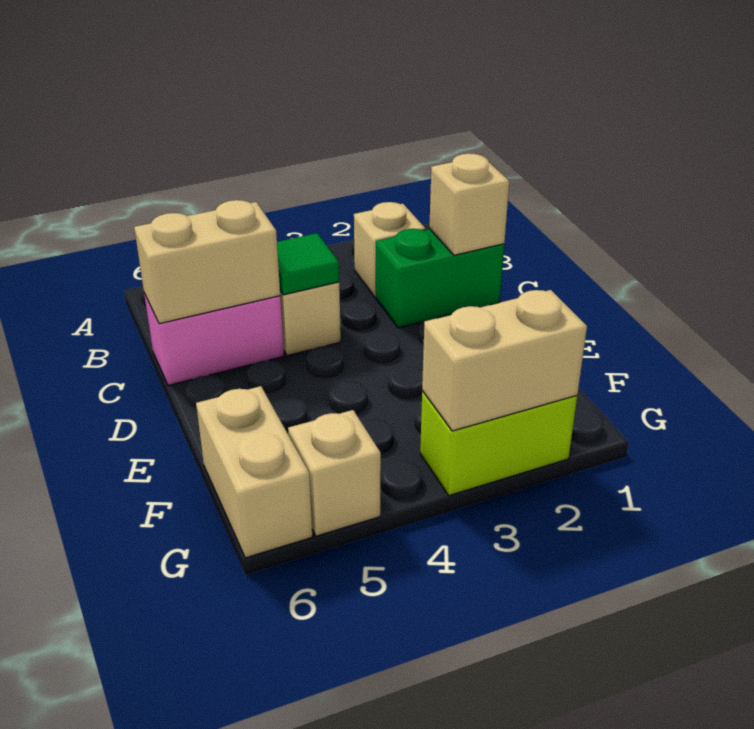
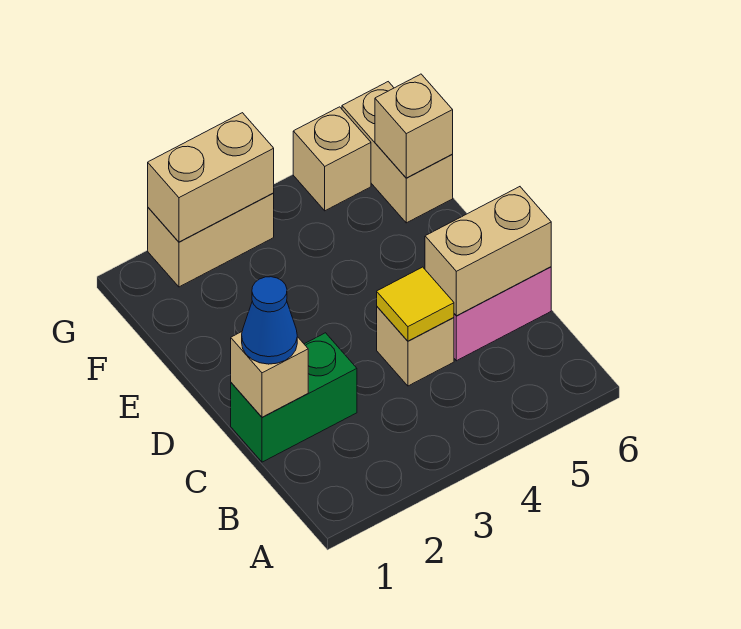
tan 1x1 brick [354,202,426,298] -> tan 1x1 brick moved to [375,74,453,178]
none -> blue 1x1 cone [242,277,297,364]
green 1x1 tile [277,233,339,295] -> yellow 1x1 tile [377,267,454,341]
lime 1x2 brick [420,391,577,495] -> tan 1x2 brick [148,193,274,287]

